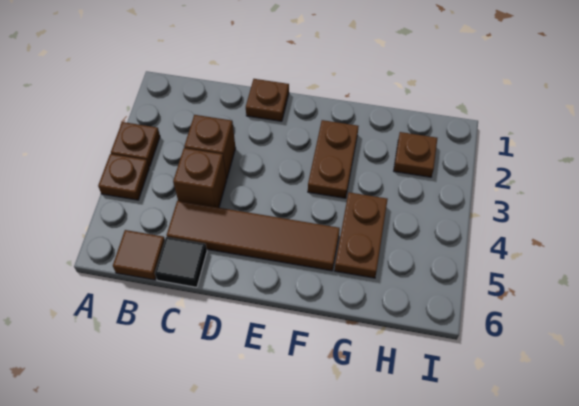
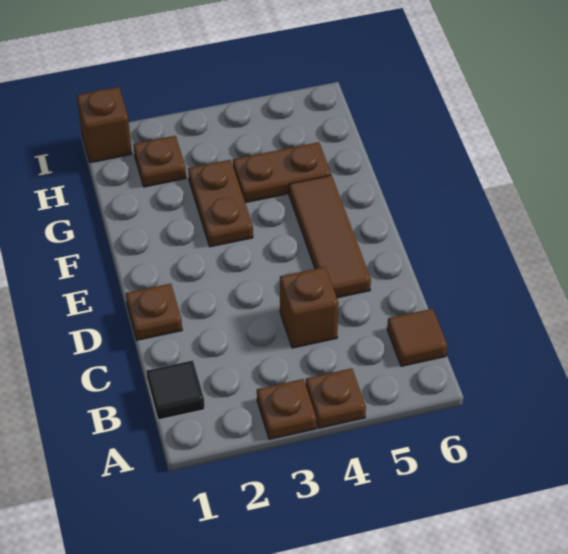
brown 1x1 brick [184,115,236,179] -> brown 1x1 brick moved to [77,87,132,163]
brown 1x4 tile [167,201,340,271] -> brown 1x3 tile [289,175,371,298]
black 1x1 tile [155,237,207,287] -> black 1x1 tile moved to [146,360,205,420]
brown 1x2 plate [308,120,359,198] -> brown 1x2 plate turned to [188,160,253,247]

